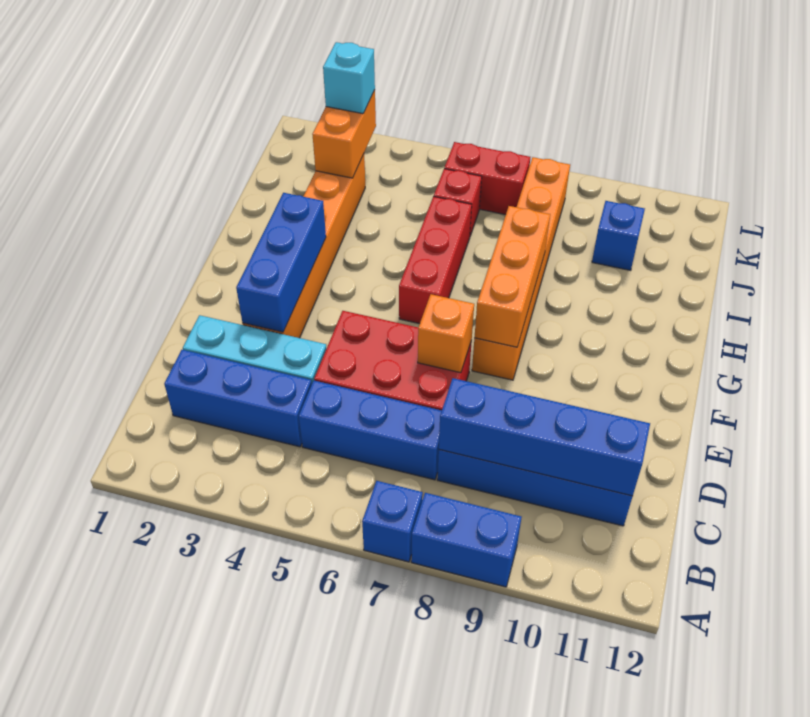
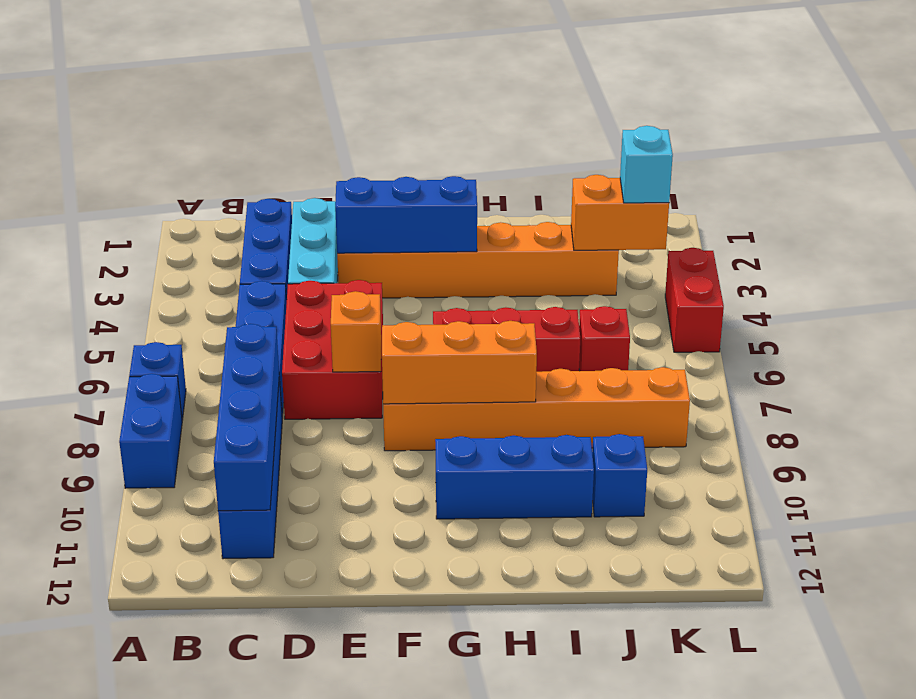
none -> blue 1x3 brick [435,435,594,519]
red 1x2 brick [444,142,530,215] -> red 1x2 brick moved to [665,248,724,352]

